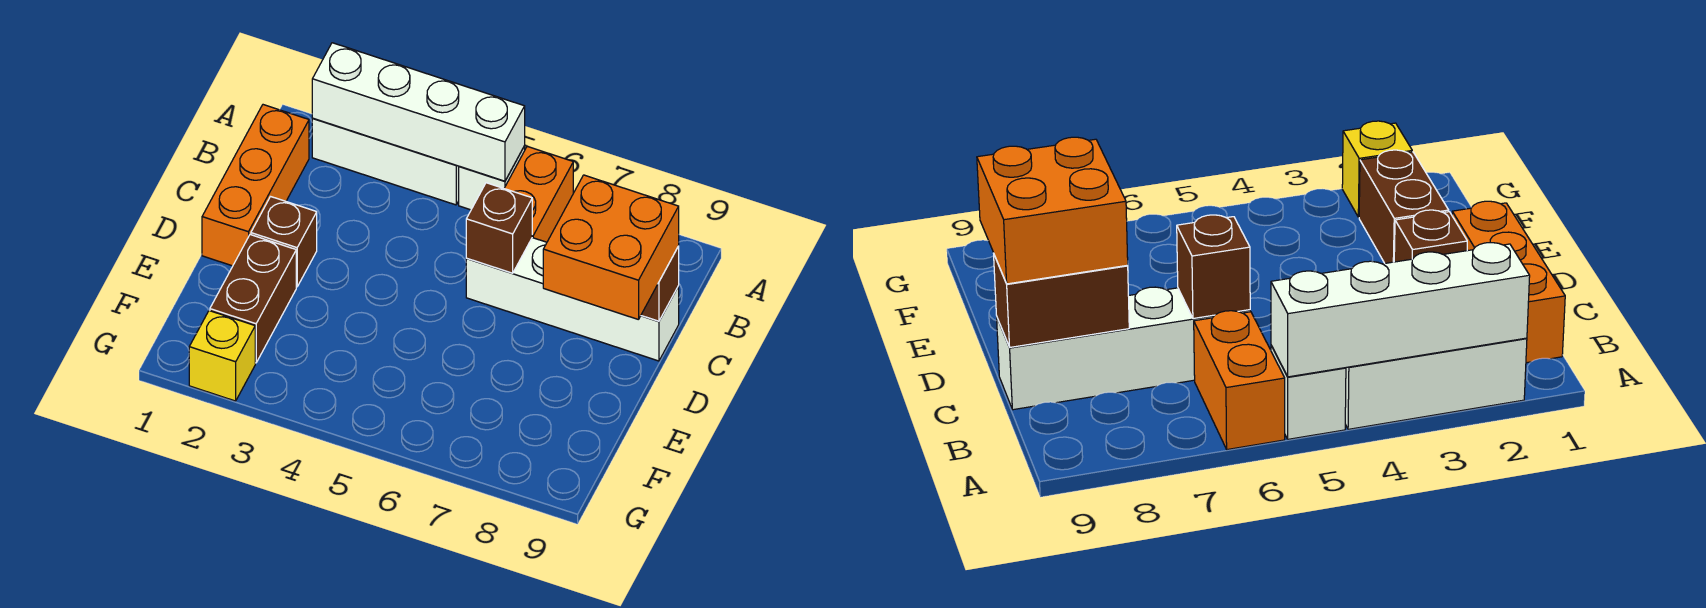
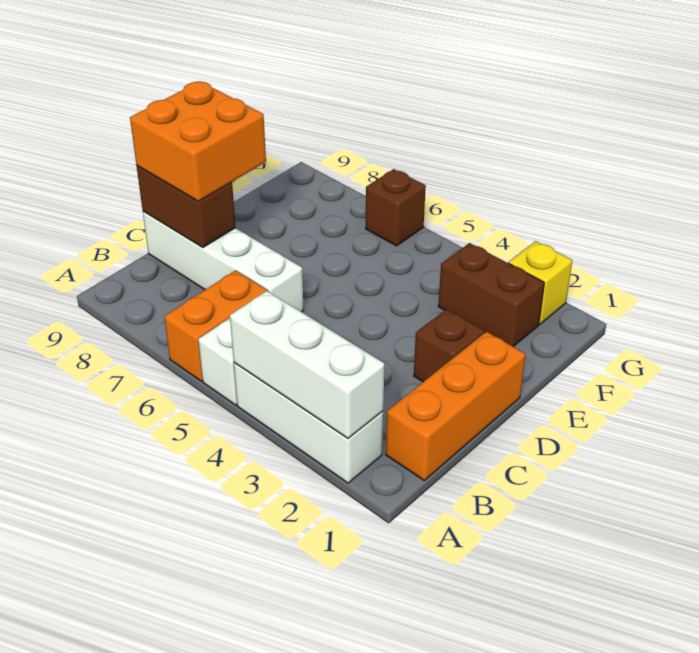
white 1x4 brick [312,43,525,181] -> white 1x3 brick [230,291,384,438]
brown 1x1 brick [466,183,532,273] -> brown 1x1 brick moved to [366,169,426,246]
brown 1x2 brick [210,235,296,363] -> brown 1x2 brick turned to [438,243,544,347]

